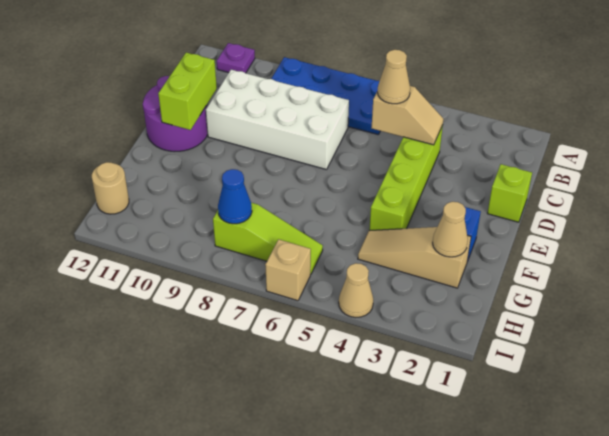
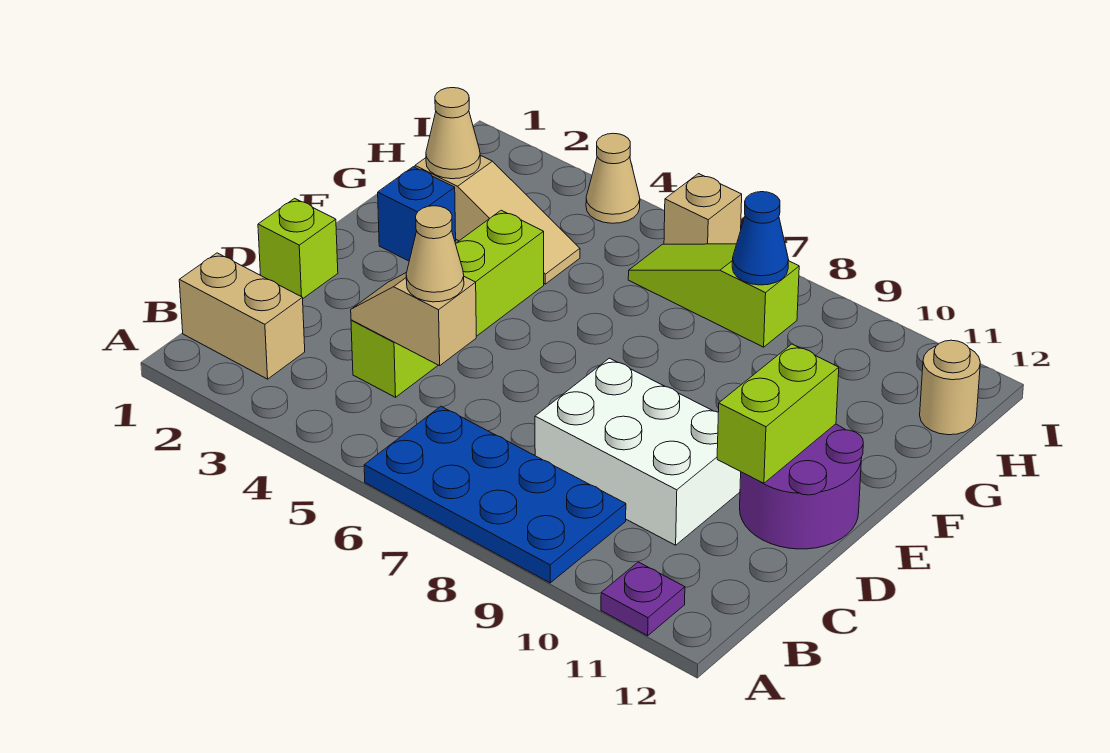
none -> tan 1x2 brick [179,253,305,379]
white 2x4 brick [206,70,349,170] -> white 2x3 brick [535,358,741,545]

